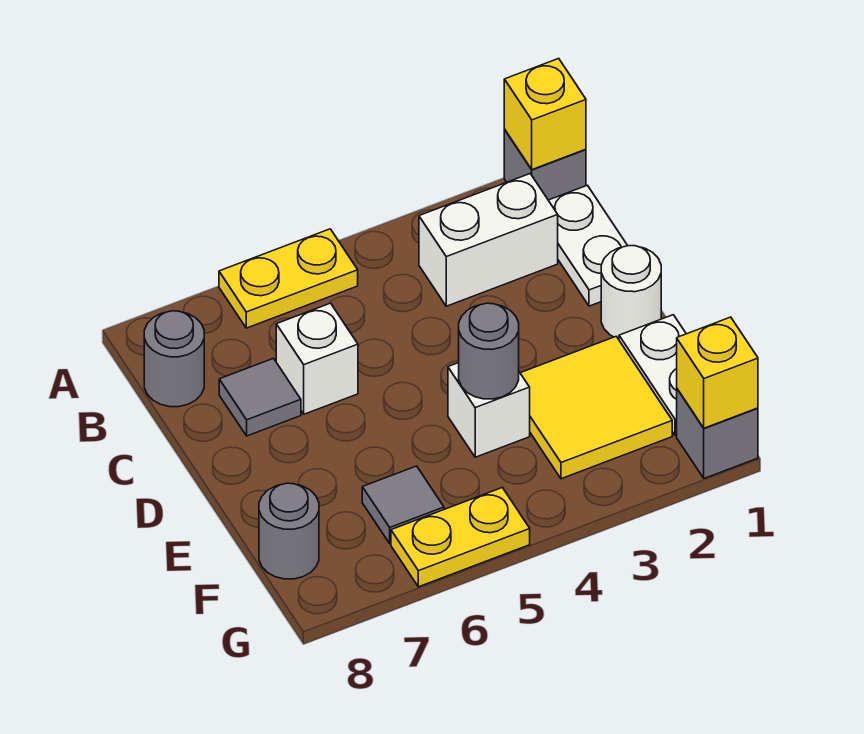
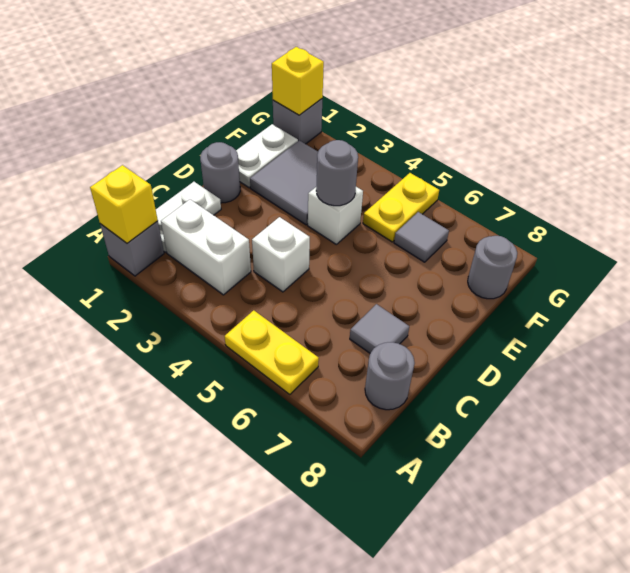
white 1x1 brick [276,303,358,414] -> white 1x1 brick moved to [252,217,310,292]
white 1x1 round brick [601,246,661,339] -> grey 1x1 round brick [200,142,240,203]
yellow 2x2 tile [520,337,672,479] -> grey 2x2 tile [250,140,318,225]
yellow 1x2 plate [391,488,530,587] -> yellow 1x2 plate turned to [363,173,439,242]

